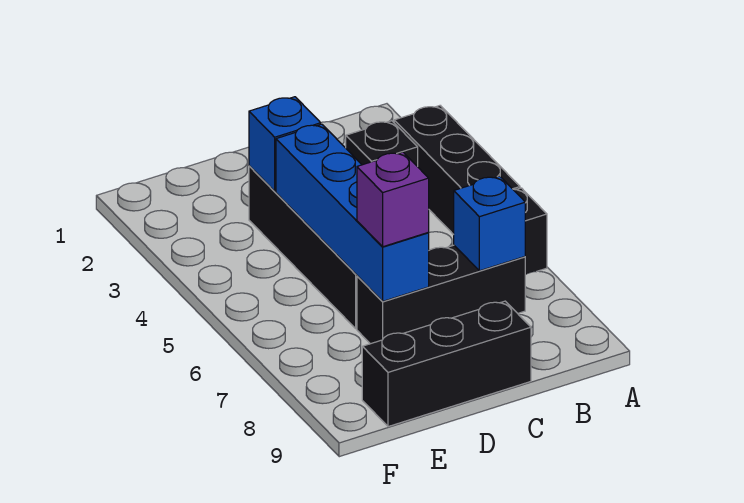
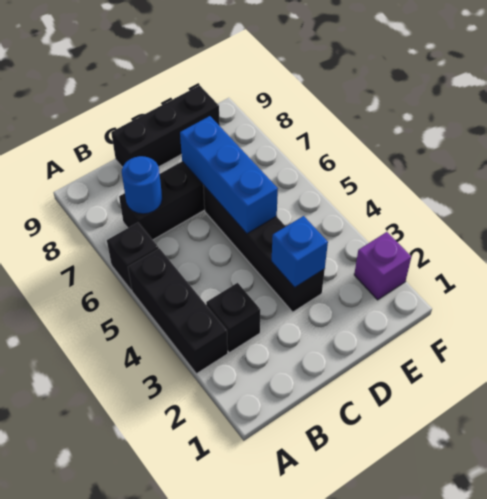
blue 1x1 brick [454,176,525,271] -> blue 1x1 round brick [122,156,162,214]
blue 1x4 brick [276,124,429,302] -> blue 1x3 brick [180,116,278,234]
purple 1x1 brick [357,152,429,247] -> purple 1x1 brick moved to [354,232,411,300]

